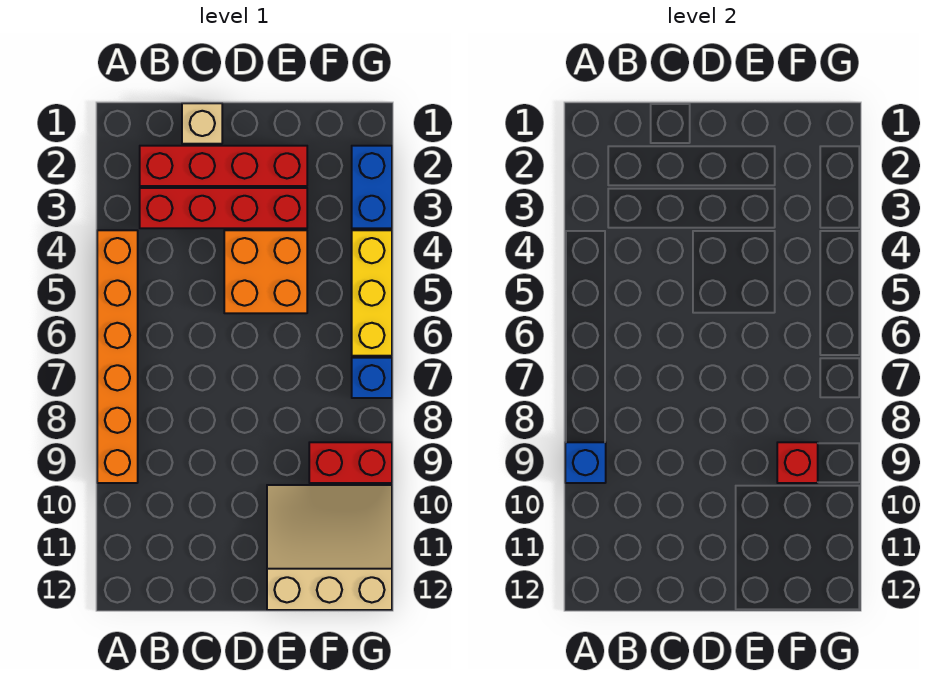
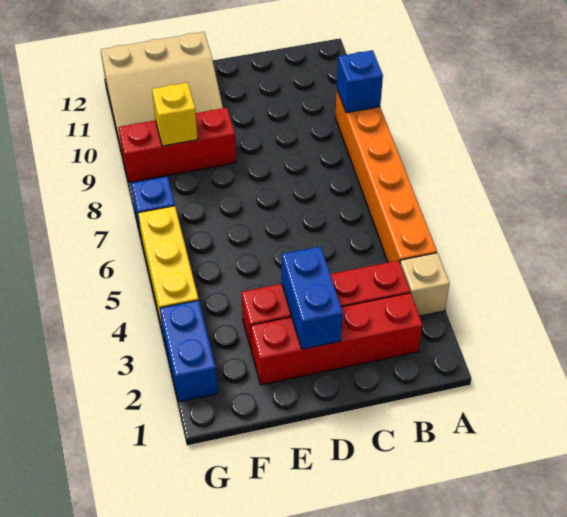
tan 1x1 brick [182,103,222,144] -> tan 1x1 brick moved to [400,253,450,316]
none -> blue 1x2 brick [282,246,343,349]
orange 2x2 brick [224,230,307,313] -> none
red 1x2 brick [309,442,392,483] -> red 1x3 brick [118,108,236,182]
red 1x1 brick [777,442,818,483] -> yellow 1x1 brick [152,83,198,146]

